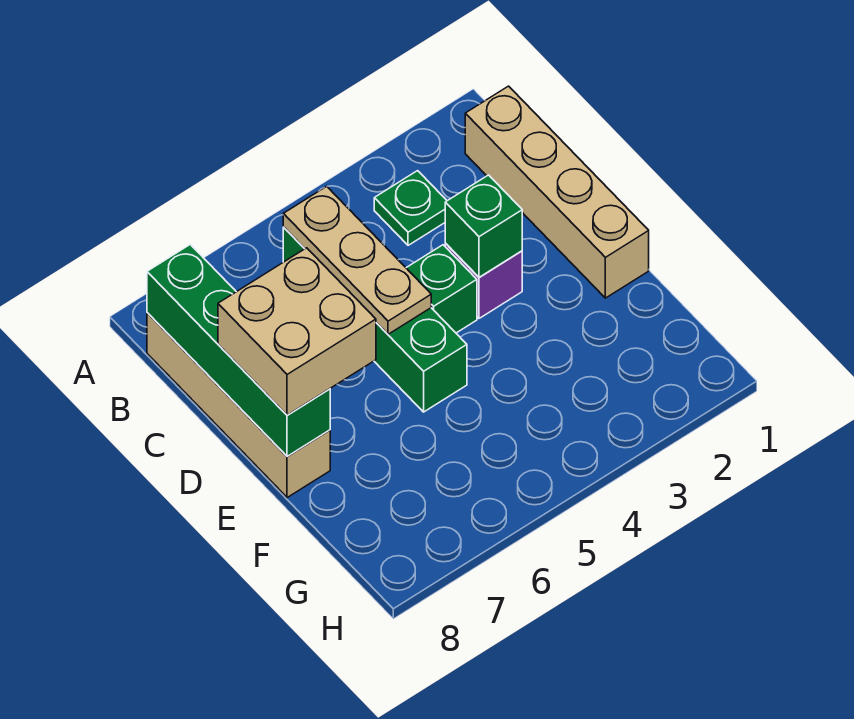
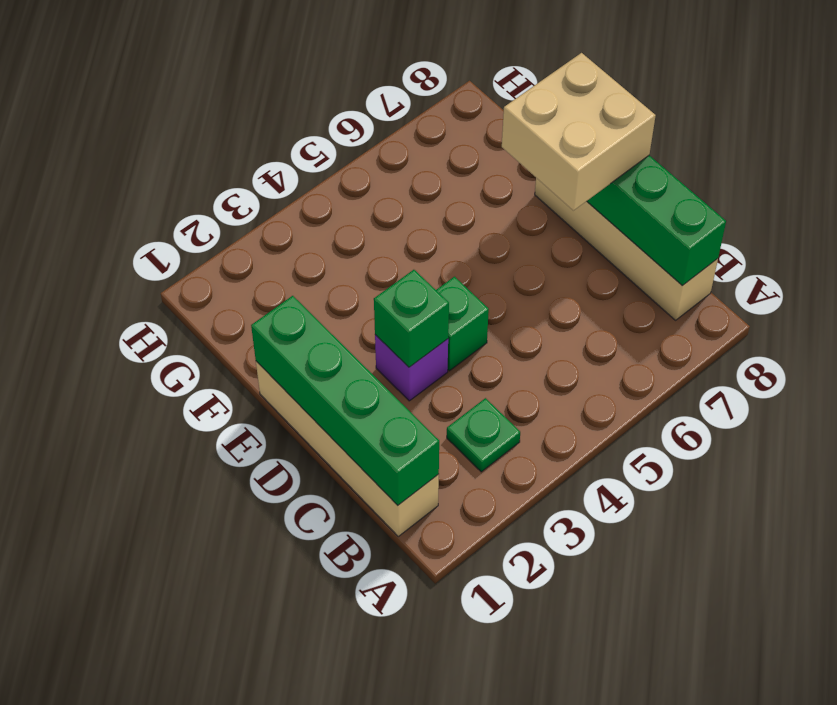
green 1x4 brick [283,227,467,412] -> green 1x4 brick moved to [251,296,439,505]
tan 1x3 plate [283,186,431,334] -> none

